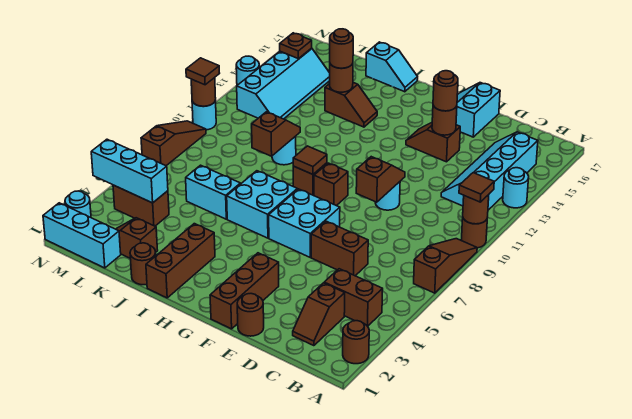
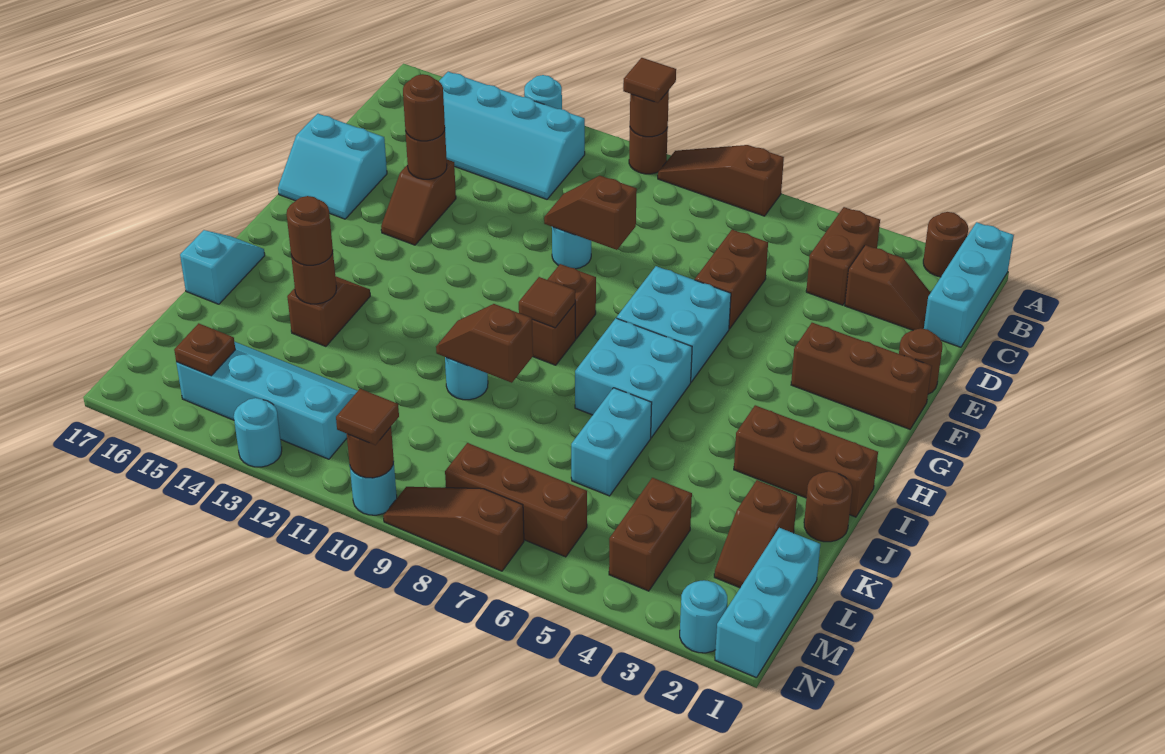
cyan 1x3 brick [91,139,168,203] -> cyan 1x3 brick moved to [924,222,1014,347]
none -> brown 1x3 brick [445,443,587,557]

